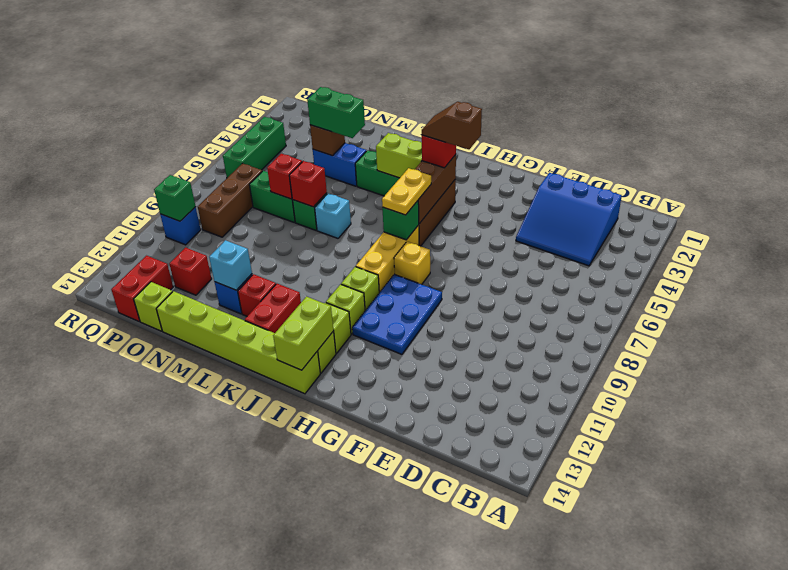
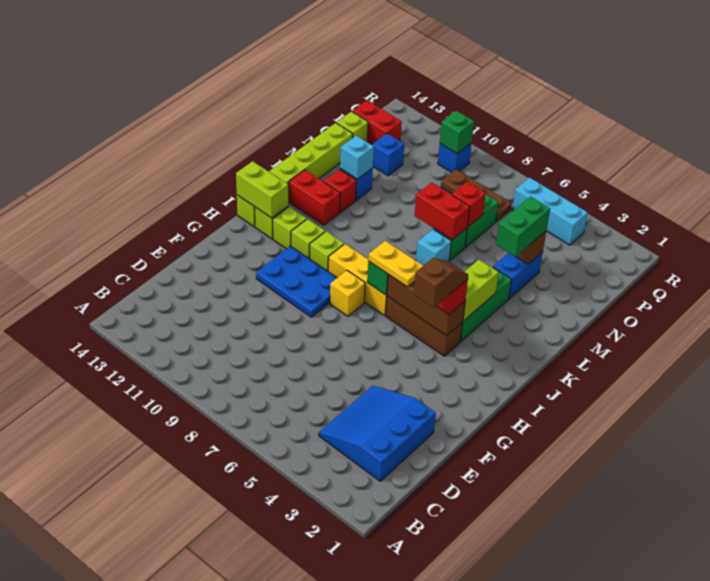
red 1x1 brick [289,161,327,207] -> red 1x2 brick [415,182,470,240]
red 1x1 brick [170,248,212,295] -> blue 1x1 brick [372,134,404,176]
brown 1x3 brick [198,163,262,237] -> brown 1x3 plate [441,169,512,221]
green 1x3 brick [223,117,286,178] -> cyan 1x3 brick [512,178,588,245]

